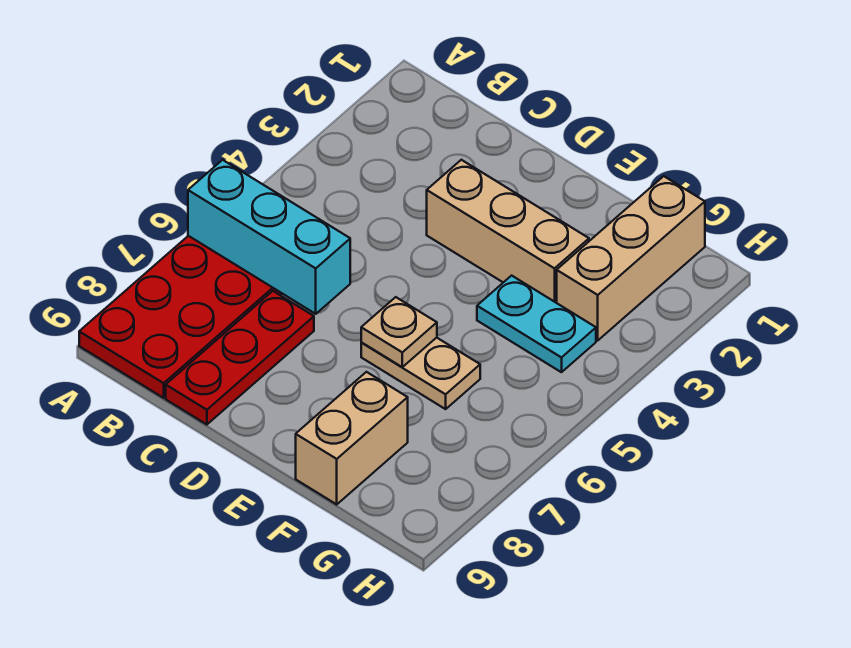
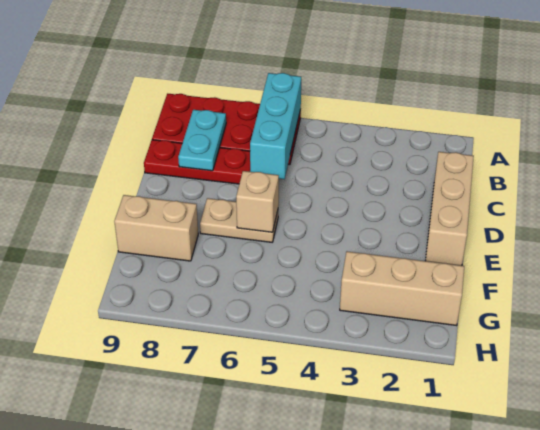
tan 1x3 brick [427,160,589,303] -> tan 1x3 brick moved to [425,152,474,266]
tan 1x2 plate [361,338,480,409] -> tan 1x2 plate turned to [200,198,278,242]
tan 1x1 plate [361,297,437,367] -> tan 1x1 brick [236,171,279,232]
cyan 1x2 plate [477,276,596,372] -> cyan 1x2 plate moved to [178,110,226,171]

